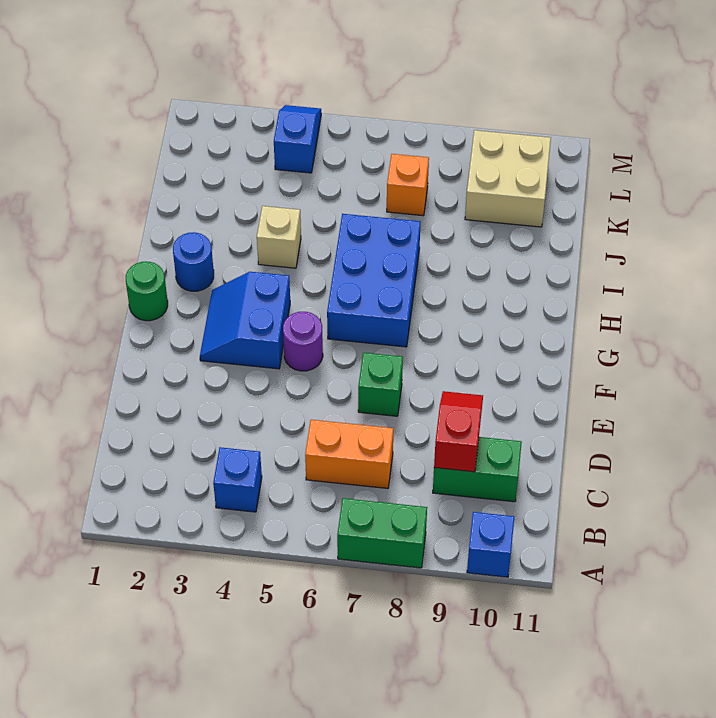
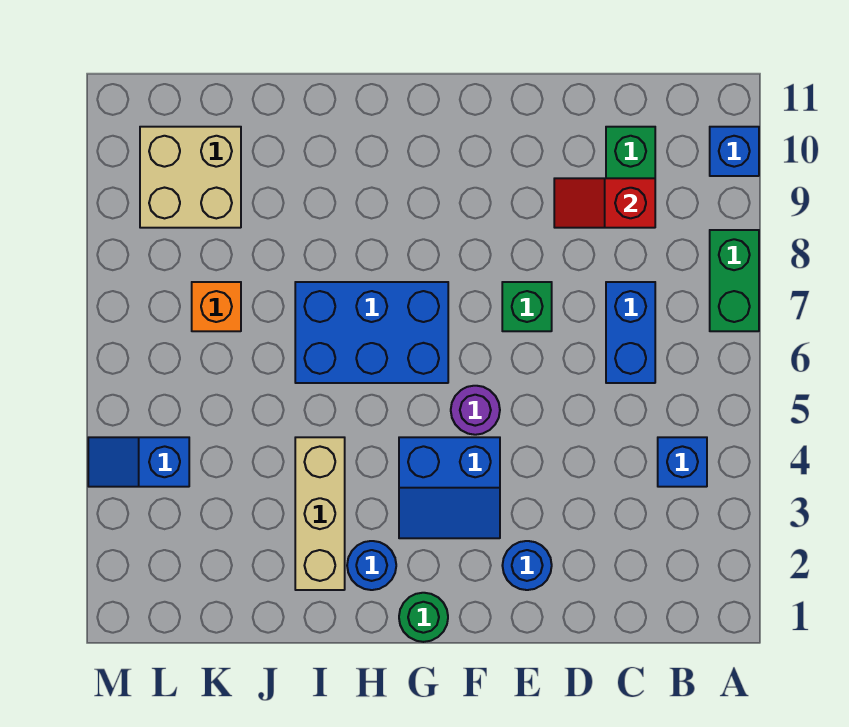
orange 1x2 brick [305,420,393,488] -> blue 1x2 brick [606,282,655,383]
none -> blue 1x1 round brick [502,541,552,590]
tan 1x1 brick [257,206,301,268] -> tan 1x3 brick [295,437,345,590]

